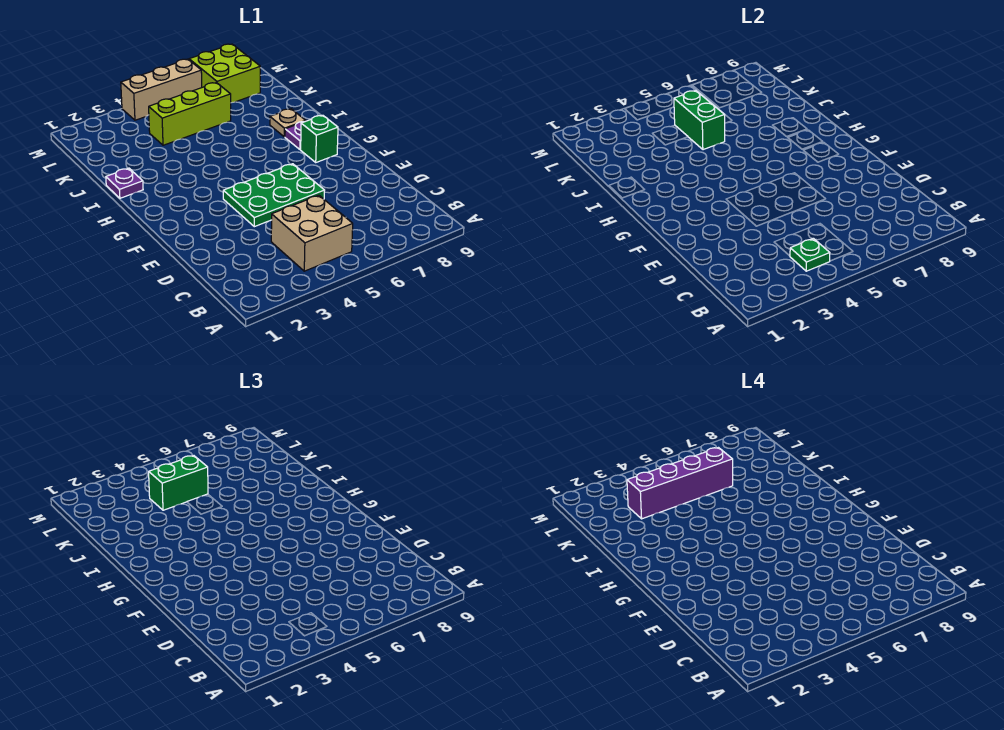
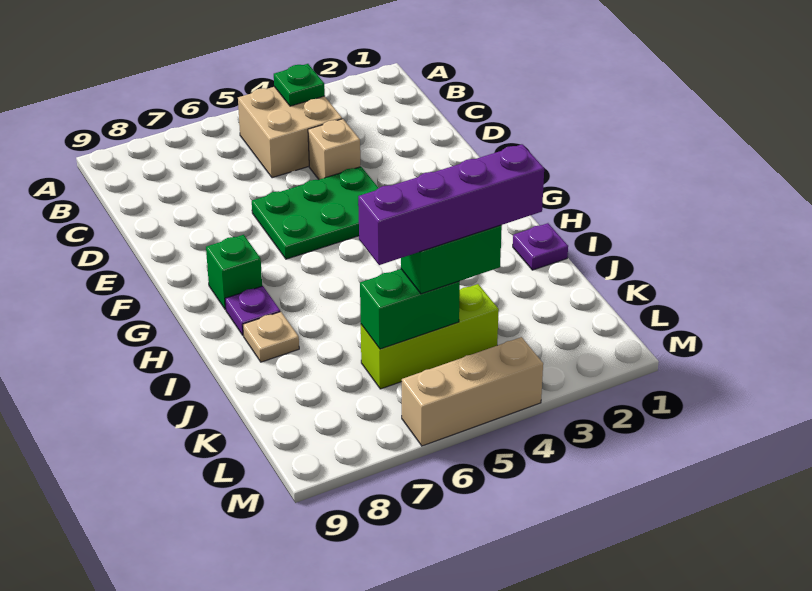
none -> tan 1x1 brick [308,119,360,180]
green 1x2 brick [674,91,725,150] -> green 1x2 brick turned to [360,269,460,349]
lime 2x2 brick [189,44,260,103] -> none

